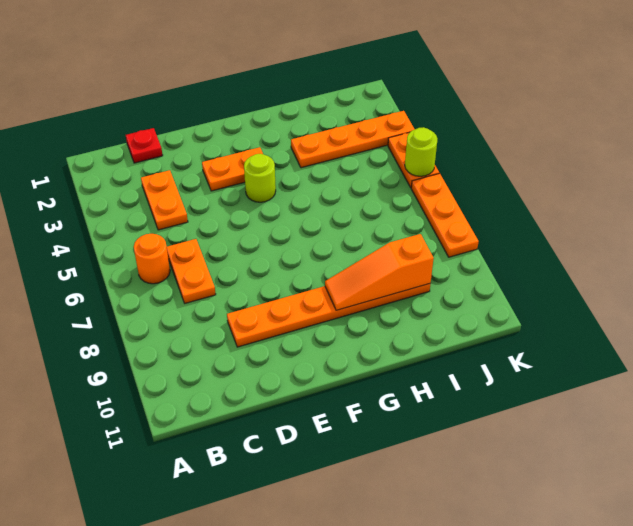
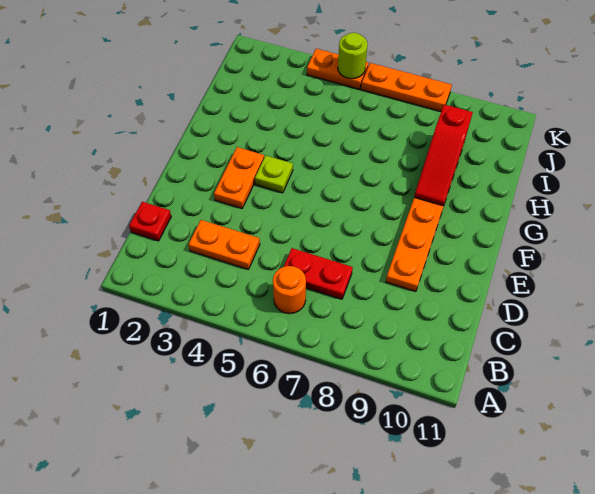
orange 1x2 plate [167,239,216,303] -> red 1x2 plate [284,248,353,299]
lime 1x1 round brick [244,154,276,202] -> lime 1x1 plate [255,155,293,193]
orange 1x3 slope [325,234,434,310] -> red 1x3 slope [414,104,473,206]
orange 1x4 plate [291,111,415,168] -> none

